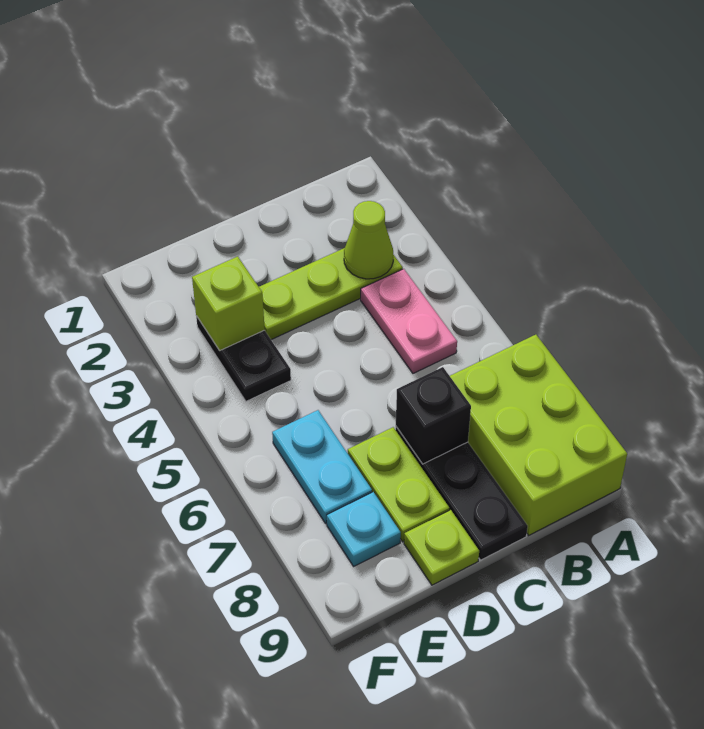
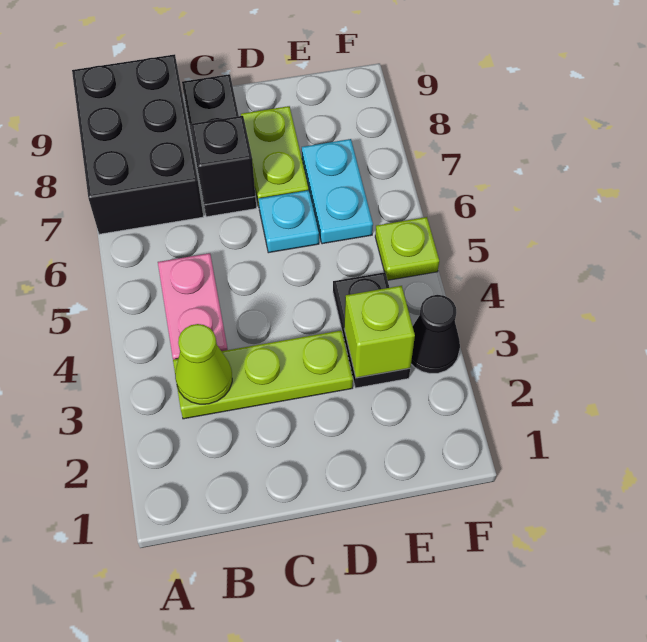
lime 2x3 brick [450,335,627,535] -> black 2x3 brick [72,54,203,234]
lime 1x1 plate [404,510,479,585] -> lime 1x1 plate moved to [375,217,439,280]
cyan 1x1 plate [327,492,401,566] -> cyan 1x1 plate moved to [258,190,319,253]
none -> black 1x1 cone [411,295,460,373]

